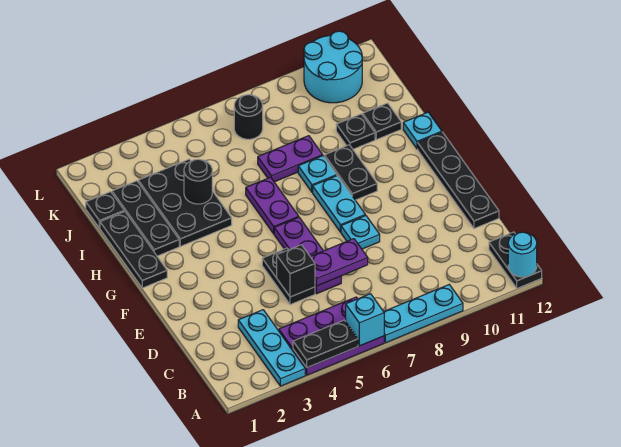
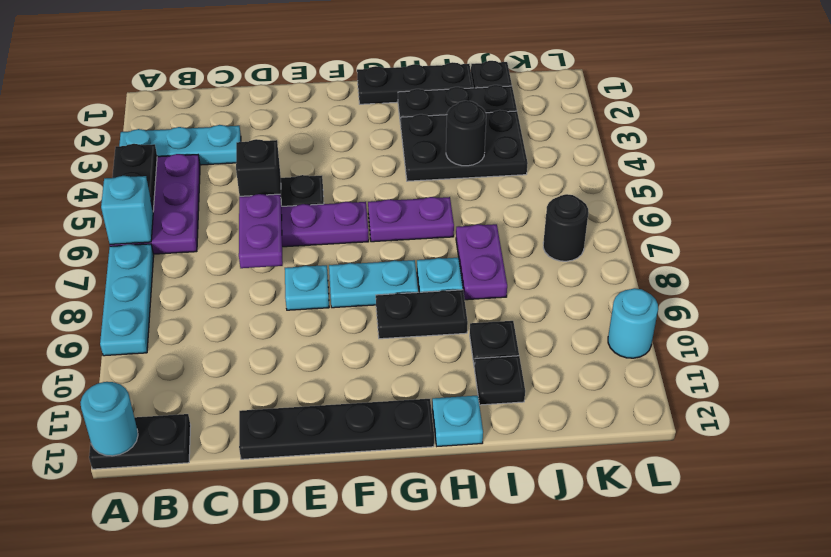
cyan 2x2 round brick [304,31,362,103] -> cyan 1x1 round brick [608,288,658,358]

